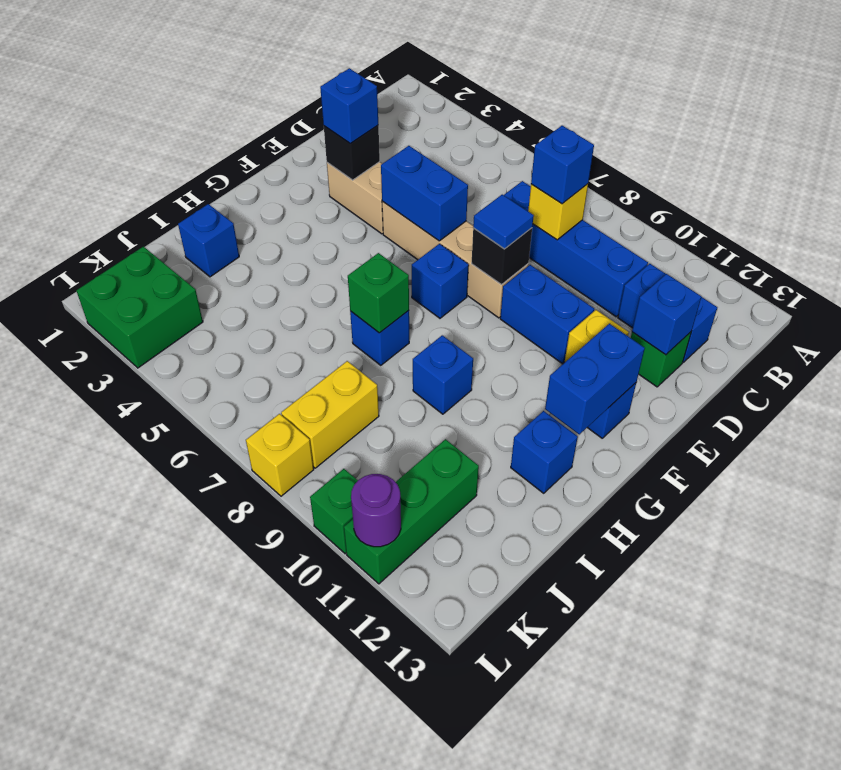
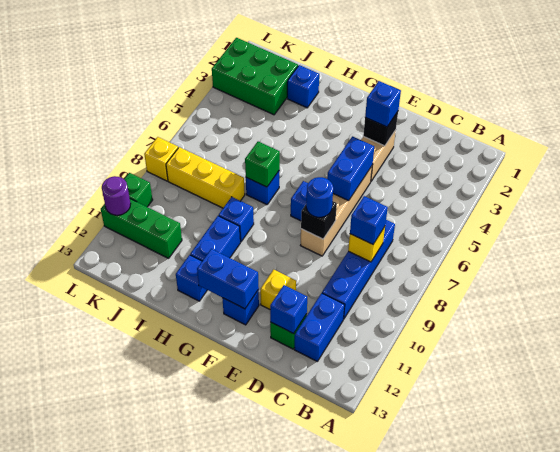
blue 1x1 tile [473,195,534,249] -> blue 1x1 round brick [306,177,333,217]
blue 1x2 brick [500,265,594,364] -> blue 1x2 brick moved to [190,216,240,261]
yellow 1x2 brick [281,361,379,468] -> yellow 1x3 brick [166,147,245,208]
green 2x2 brick [76,247,203,368] -> green 2x3 brick [212,38,298,115]

